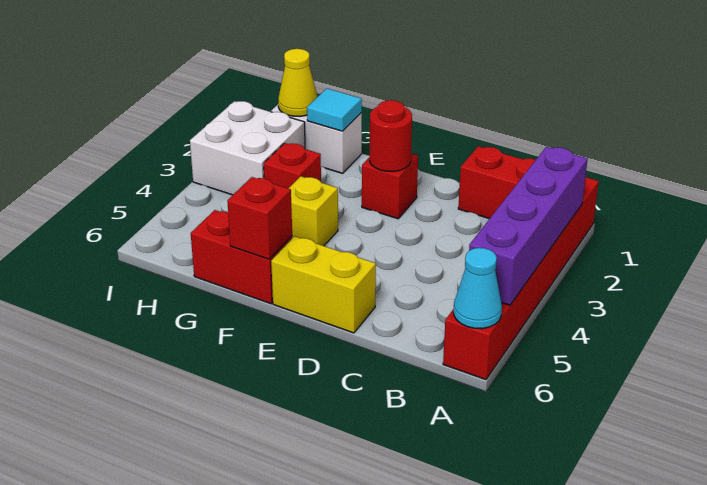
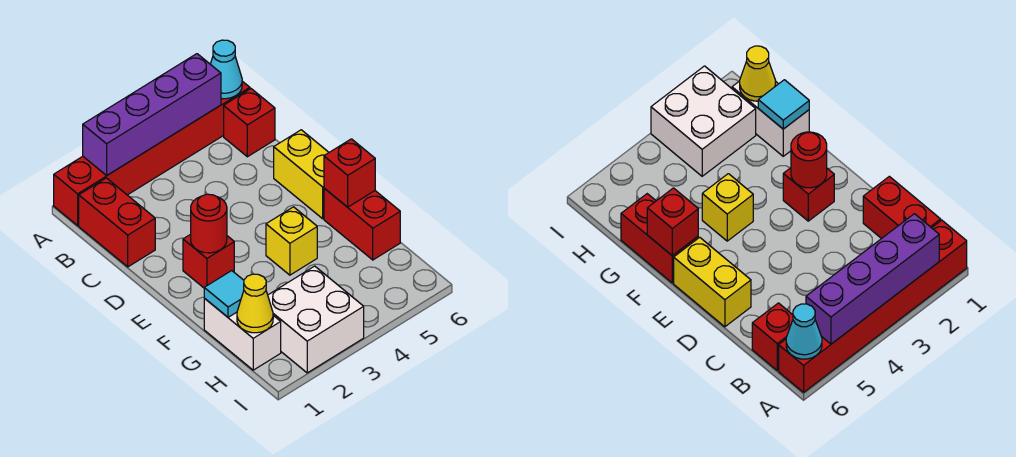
red 1x1 brick [264,143,321,188] -> red 1x1 brick moved to [224,89,275,157]

